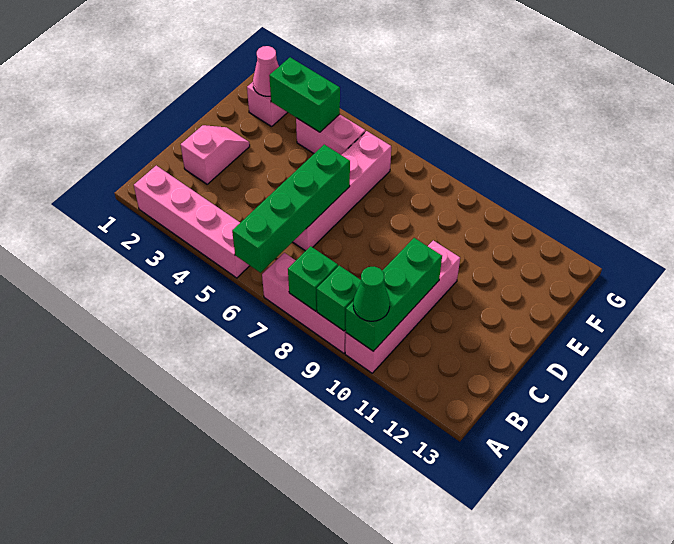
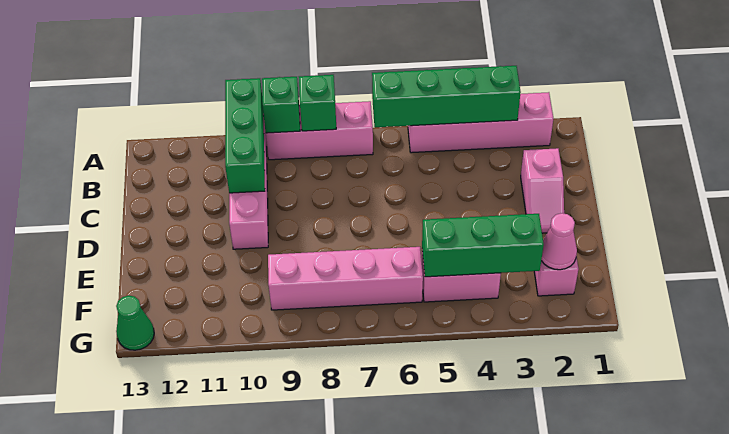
green 1x4 brick [232,145,350,273] -> green 1x4 brick turned to [372,66,521,127]
green 1x1 cone [353,266,390,321] -> green 1x1 cone moved to [116,296,154,350]
pink 1x4 brick [293,131,391,251] -> pink 1x4 brick turned to [268,247,423,310]
green 1x2 brick [269,57,340,132] -> green 1x3 brick [422,214,544,277]

